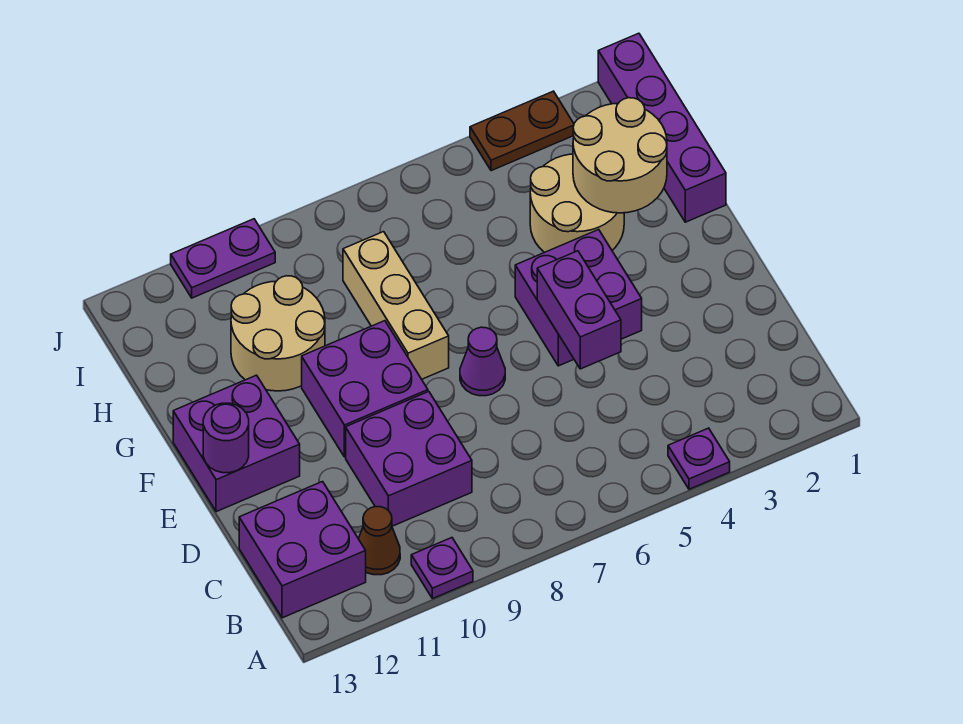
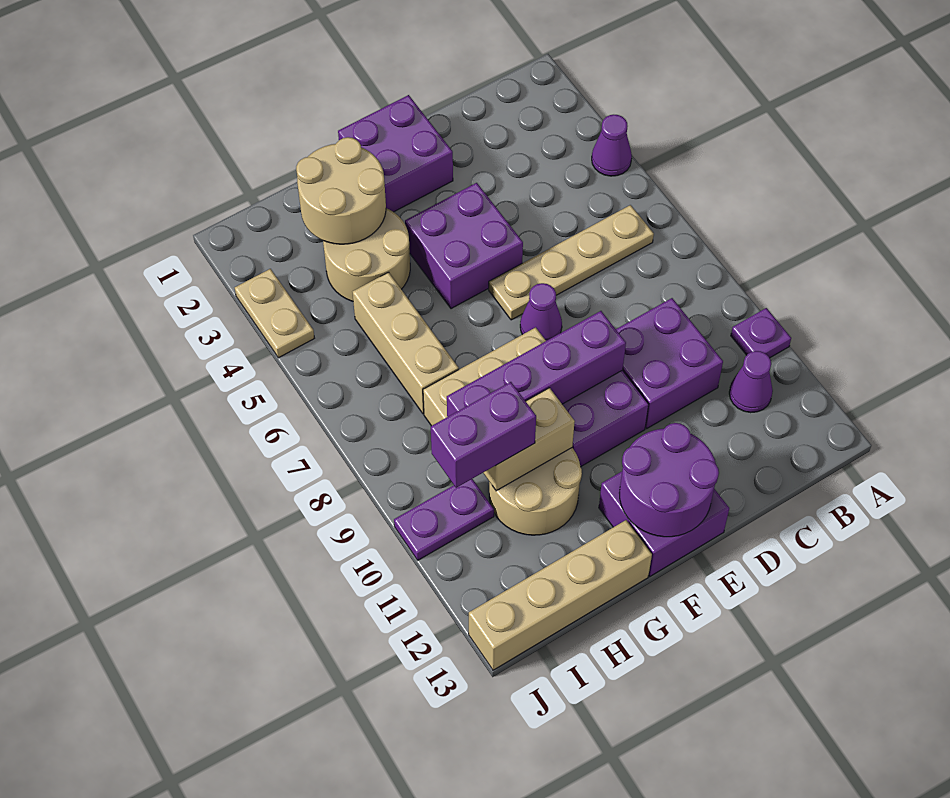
purple 1x1 plate [668,428,730,489] -> purple 1x1 cone [592,115,632,176]
none -> tan 1x4 plate [489,205,654,320]
brown 1x1 cone [358,507,400,575] -> purple 1x1 cone [729,351,773,413]
purple 2x2 brick [239,482,366,618] -> purple 2x2 brick moved to [338,95,453,212]
purple 1x2 brick [537,251,621,369] -> purple 1x2 brick moved to [431,382,536,488]
purple 1x1 round brick [203,403,249,473] -> purple 2x2 round brick [620,423,719,537]
purple 1x4 brick [598,33,726,222] -> purple 1x4 brick moved to [447,311,626,417]
none -> tan 1x2 brick [483,388,575,491]
none -> tan 1x4 brick [469,520,652,670]
none -> tan 1x3 brick [353,272,459,414]
brown 1x2 plate [470,91,574,171] -> tan 1x2 plate [235,269,314,358]
purple 1x2 plate [171,219,275,298] -> purple 1x2 plate turned to [394,479,494,560]

